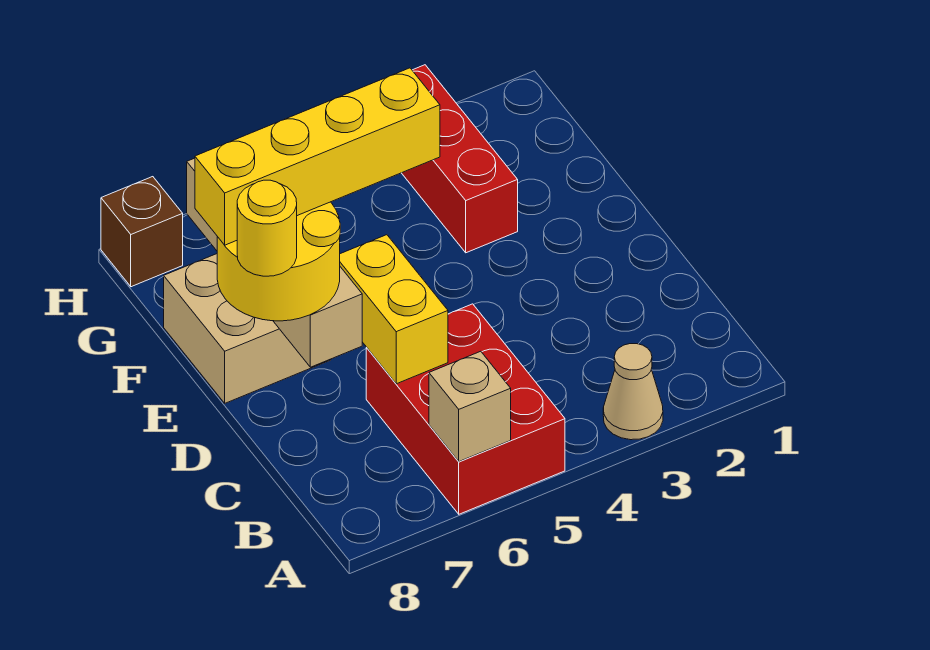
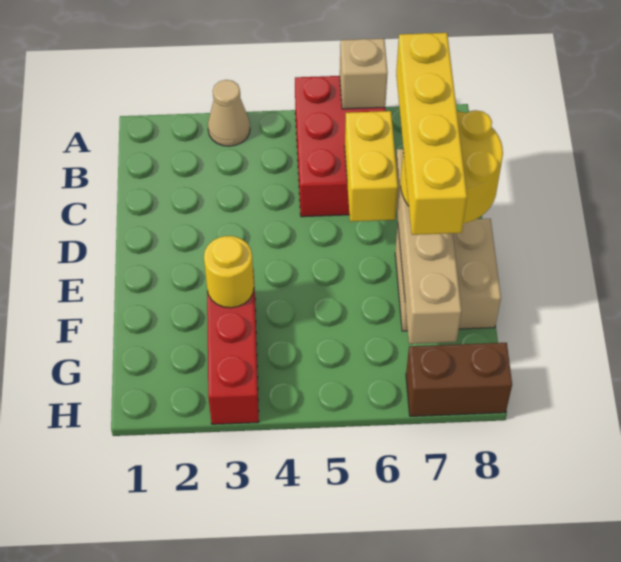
yellow 1x1 round brick [237,180,297,276] -> yellow 1x1 round brick moved to [204,236,254,308]
yellow 1x4 brick [195,68,440,245] -> yellow 1x4 brick turned to [396,33,467,235]
brown 1x1 brick [101,177,183,287] -> brown 1x2 brick [406,343,512,416]

